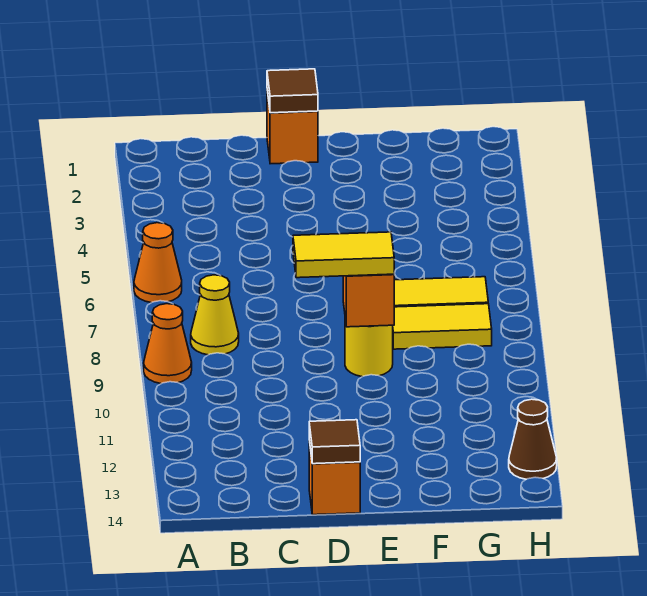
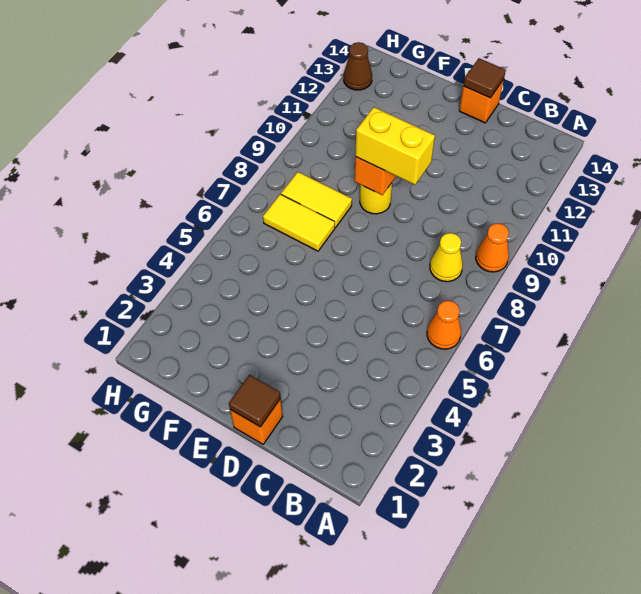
yellow 1x2 tile [293,232,394,278] -> yellow 1x2 brick [355,107,435,185]

